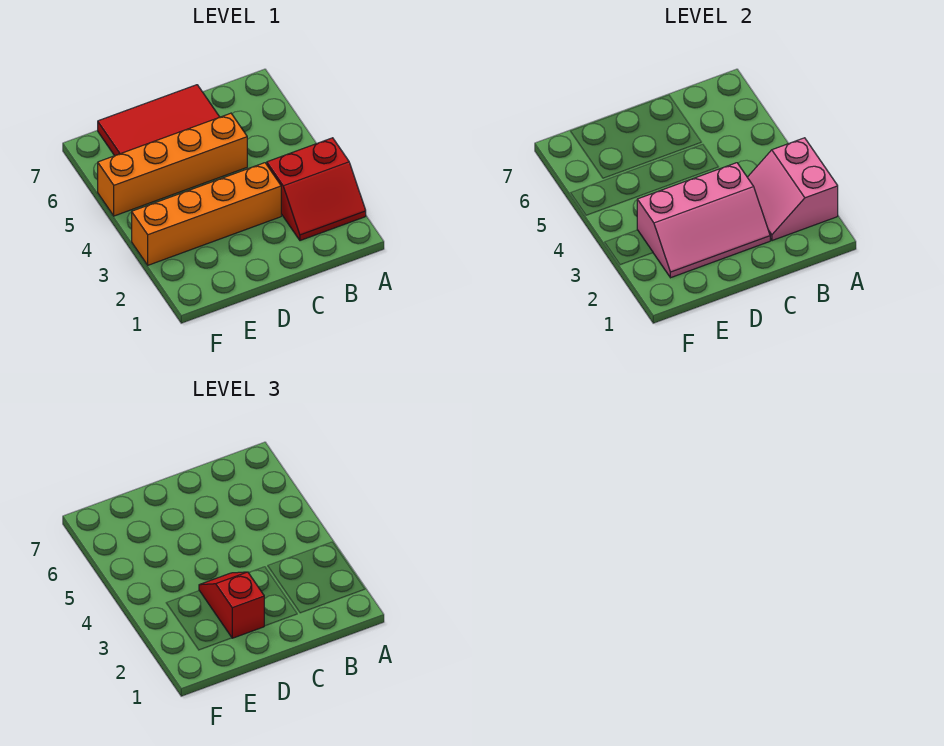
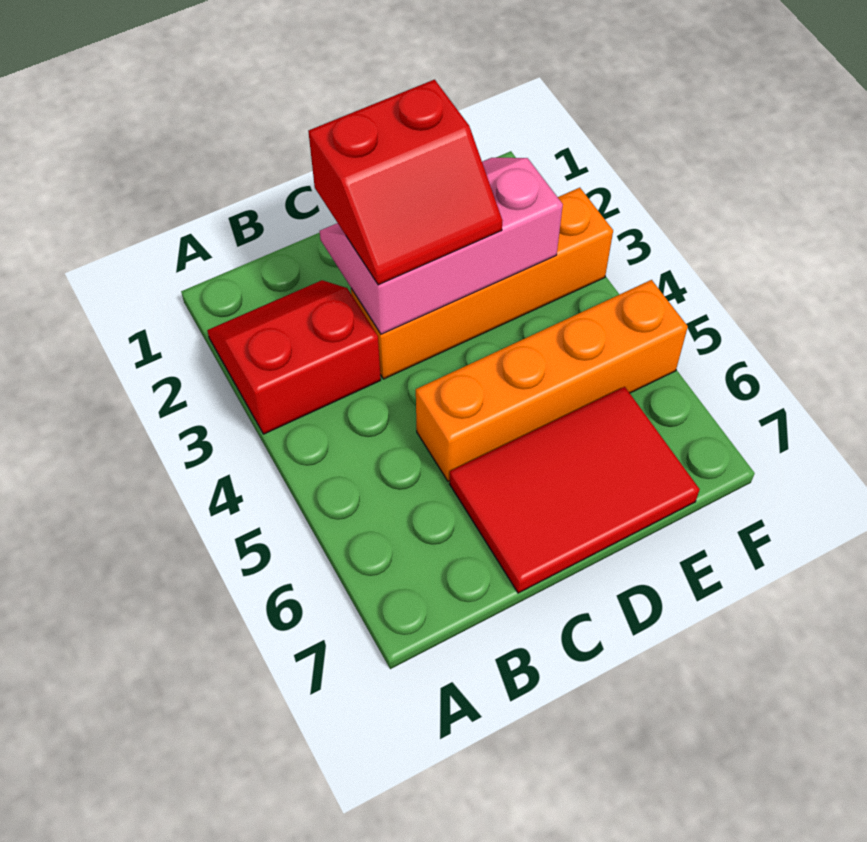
pink 2x2 slope [747,138,838,241] -> none
red 1x2 slope [199,572,264,638] -> red 2x2 slope [308,80,502,285]

